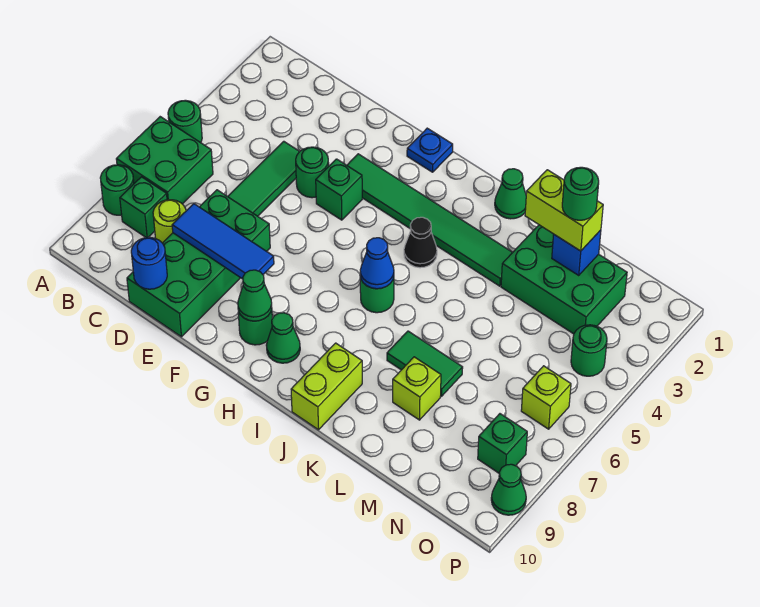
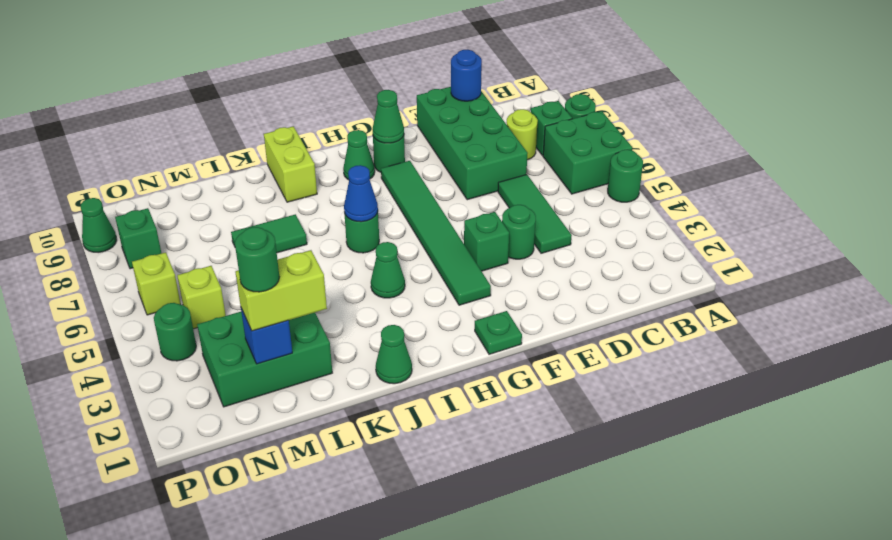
blue 1x3 tile [172,204,274,279] -> none
green 1x6 tile [347,154,513,286] -> green 1x6 tile turned to [381,161,491,305]
blue 1x1 plate [407,128,453,172] -> green 1x1 plate [475,311,522,354]
black 1x1 cone [404,217,437,268] -> green 1x1 cone [371,242,405,298]
lime 1x1 brick [393,357,441,420] -> lime 1x1 brick moved to [177,266,226,329]

